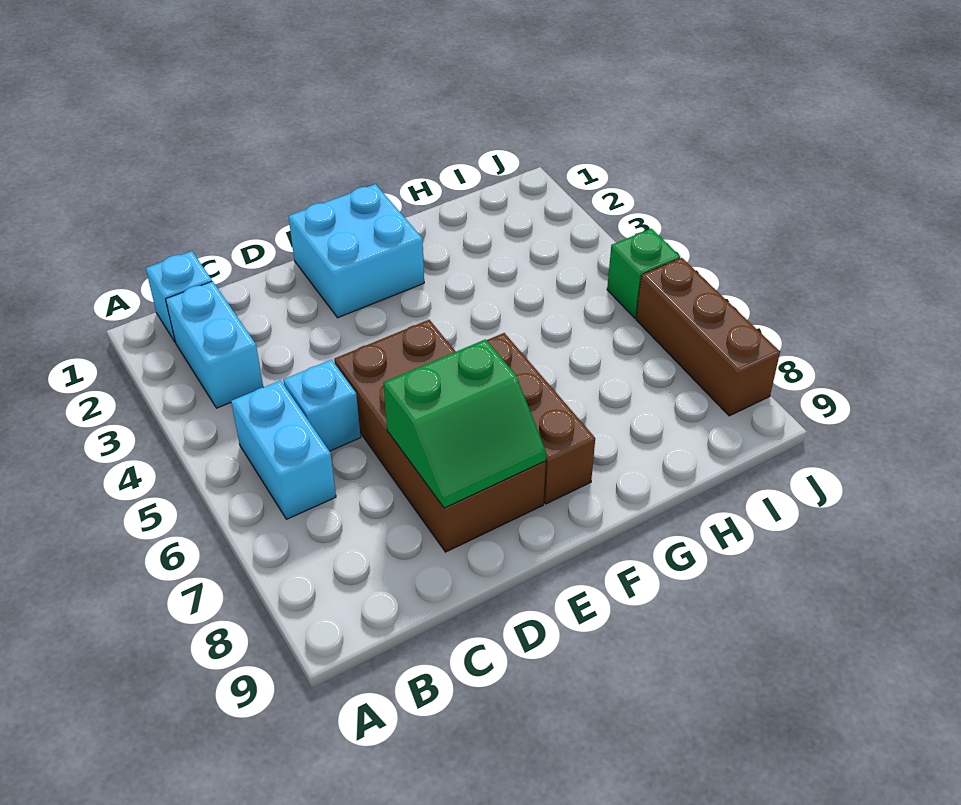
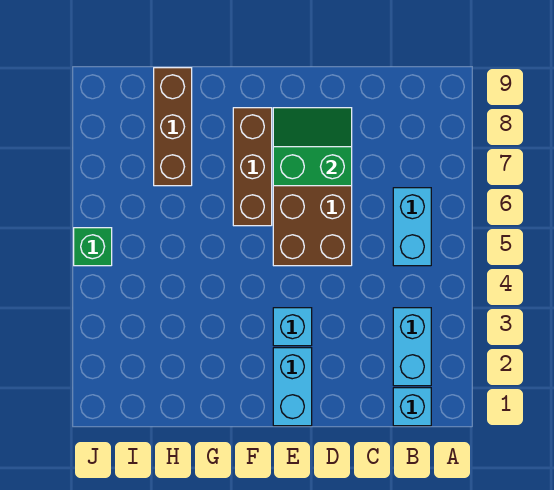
cyan 1x1 brick [283,360,361,451] -> cyan 1x1 brick moved to [273,308,312,346]
cyan 2x2 brick [288,184,424,318] -> cyan 1x2 brick [273,348,312,426]
brown 1x3 brick [636,258,780,416] -> brown 1x3 brick moved to [154,68,192,186]

